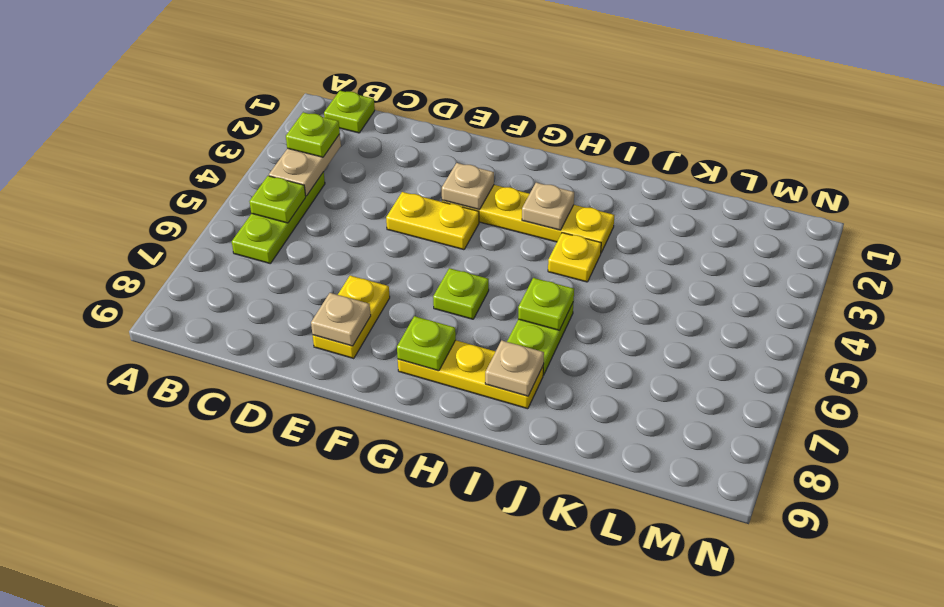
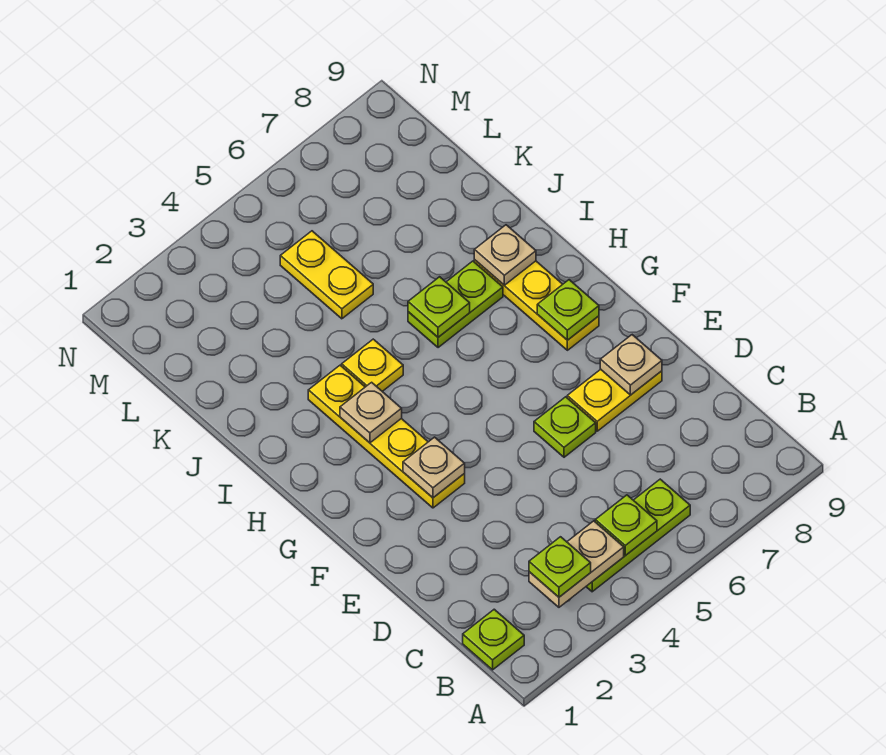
yellow 1x2 plate [386,192,479,250] -> yellow 1x2 plate moved to [280,231,373,319]
lime 1x1 plate [433,268,489,319] -> lime 1x1 plate moved to [534,397,596,457]

